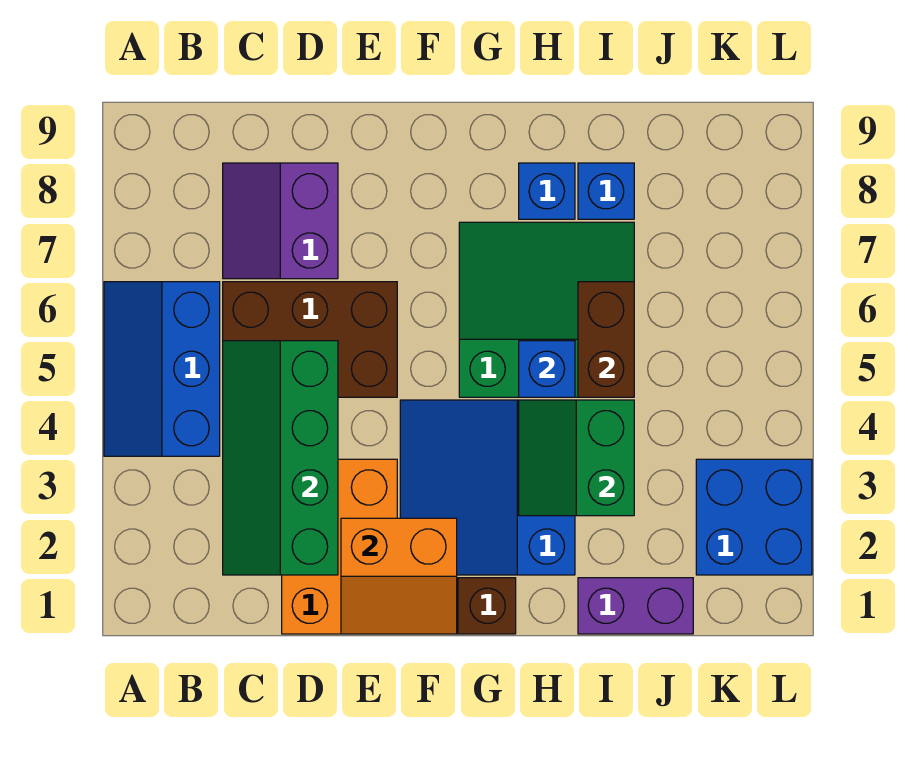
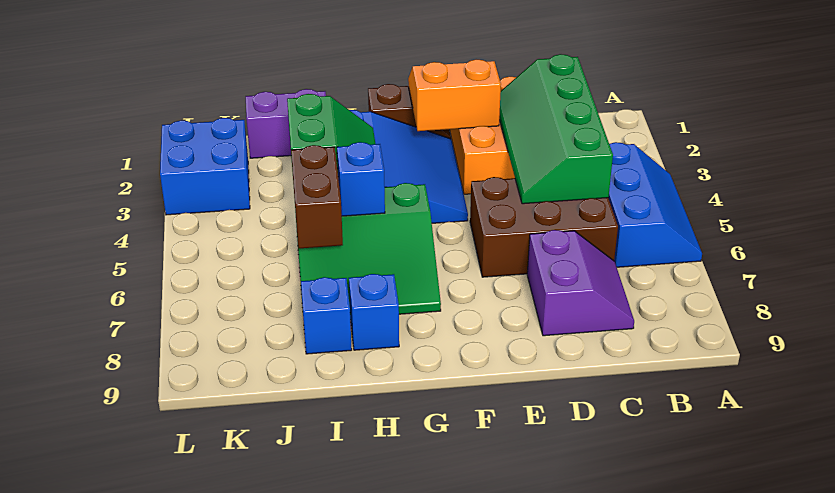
green 2x4 slope [223,341,338,575] -> green 2x4 slope turned to [499,54,613,204]

